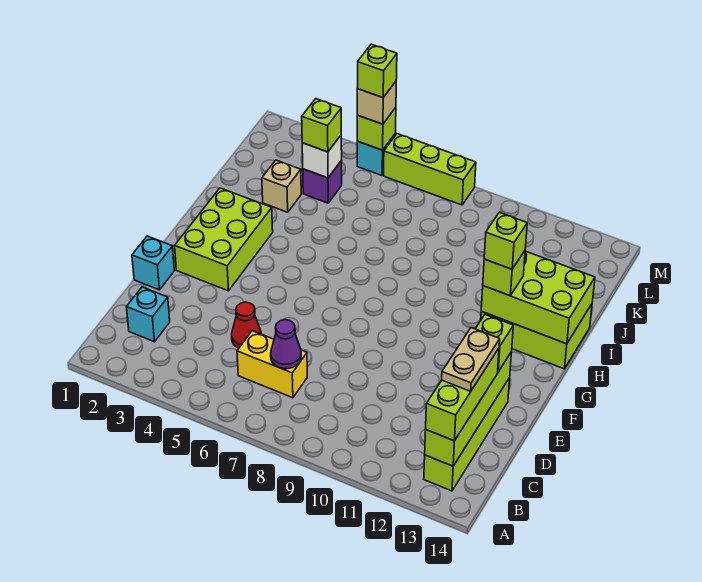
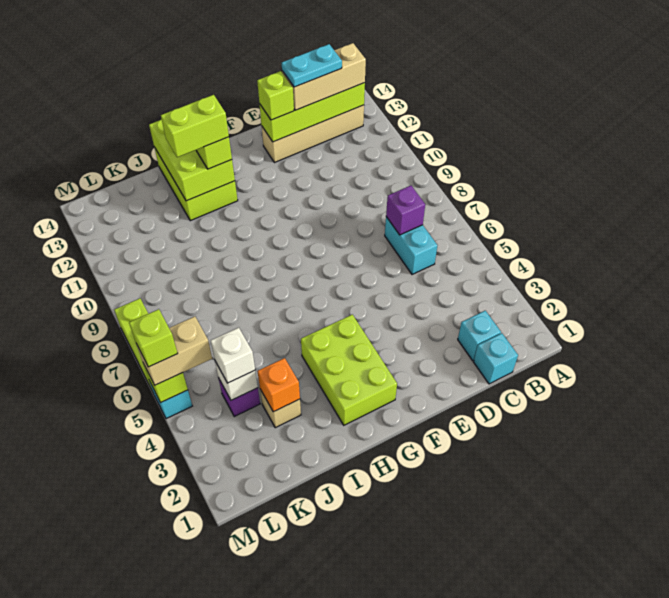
lime 1x4 brick [424,378,510,491] -> tan 1x4 brick [262,105,364,163]
lime 1x3 brick [426,348,499,441] -> tan 1x3 brick [282,43,366,110]
yellow 1x2 brick [237,331,307,398] -> cyan 1x2 brick [385,217,437,274]
purple 1x1 cone [271,320,301,369] -> purple 1x1 brick [386,186,425,235]
tan 1x2 plate [442,328,500,391] -> cyan 1x2 plate [282,44,342,87]
red 1x1 cone [232,302,261,348] -> none
cyan 1x1 brick [132,236,174,290] -> cyan 1x1 brick moved to [474,333,518,384]
lime 2x3 brick [175,188,273,291] -> lime 2x3 brick turned to [301,315,397,425]
lime 1x1 brick [484,212,527,269] -> lime 1x2 brick [161,95,229,157]
none -> orange 1x1 brick [258,358,300,412]
lime 1x1 brick [302,99,341,152] -> white 1x1 brick [211,328,255,383]
tan 1x1 brick [357,82,396,124] -> tan 1x2 brick [137,316,212,385]

